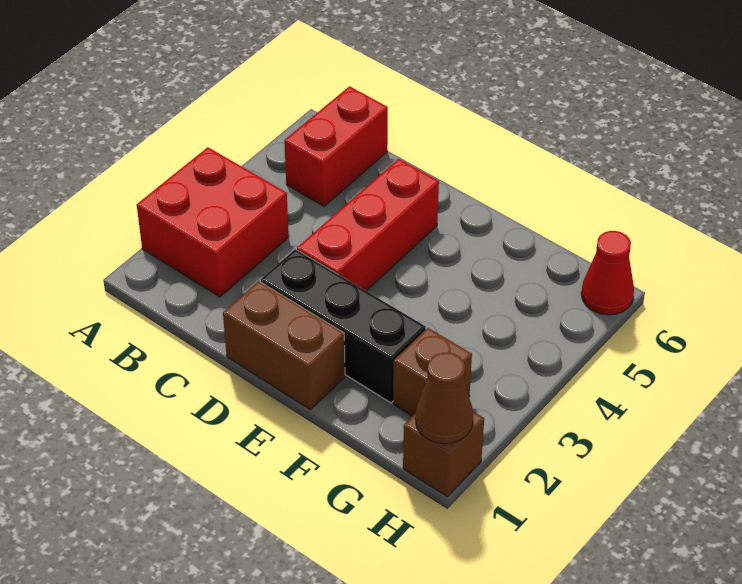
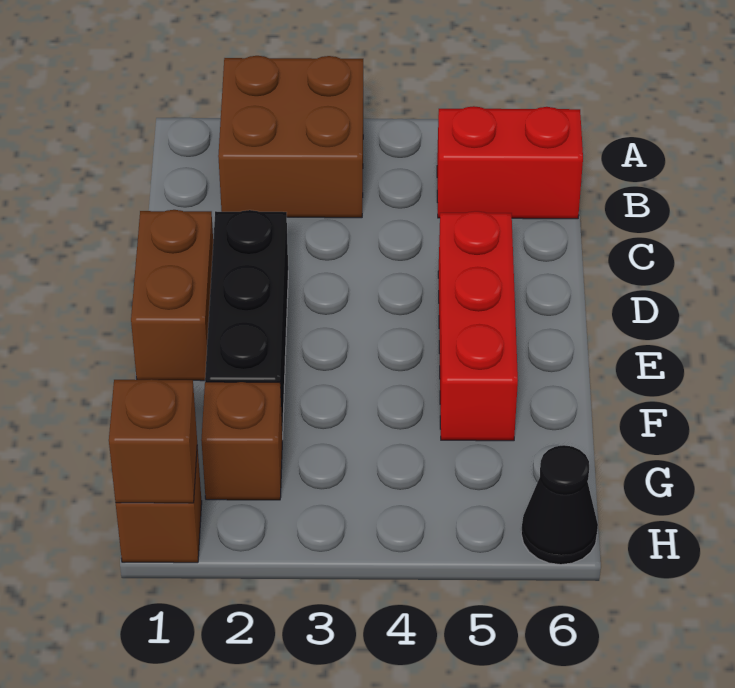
red 2x2 brick [137,147,289,297] -> brown 2x2 brick [218,56,363,218]
red 1x3 brick [297,159,439,291] -> red 1x3 brick turned to [438,211,518,441]
brown 1x1 cone [415,352,473,444] -> brown 1x1 brick [109,379,197,503]
red 1x1 cone [581,231,634,315] -> black 1x1 cone [521,445,598,565]

